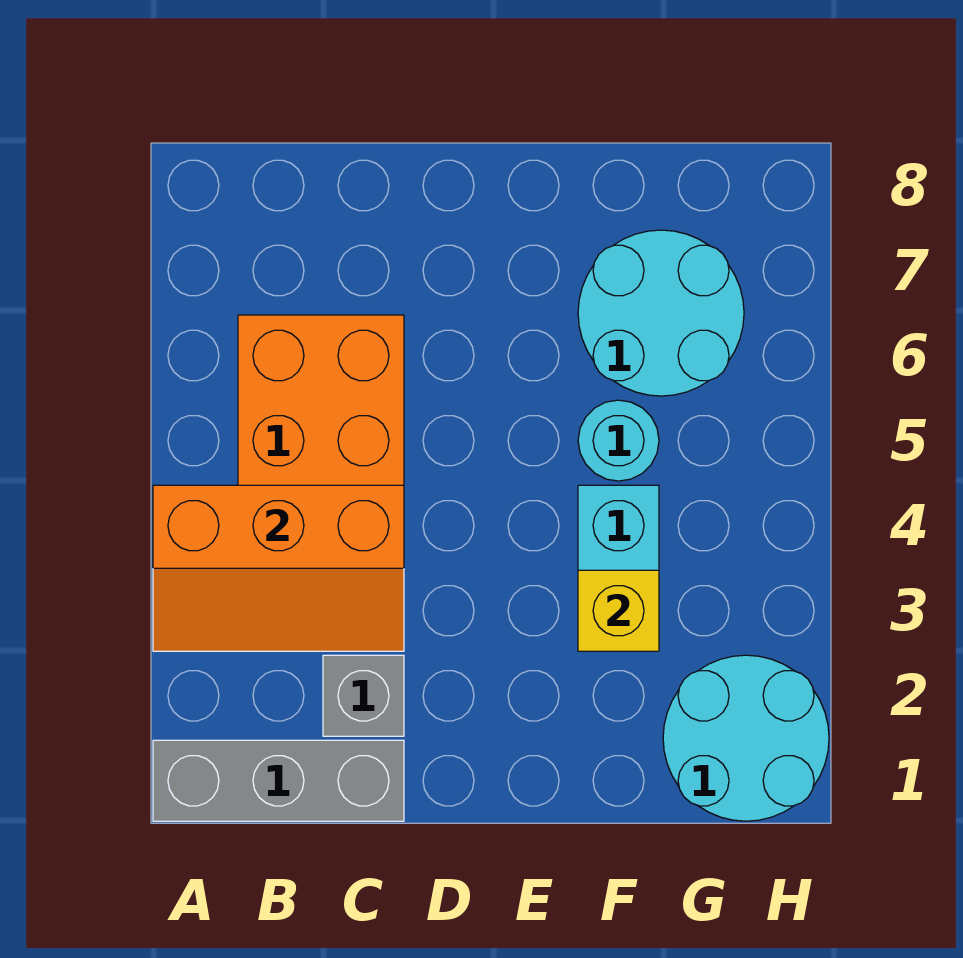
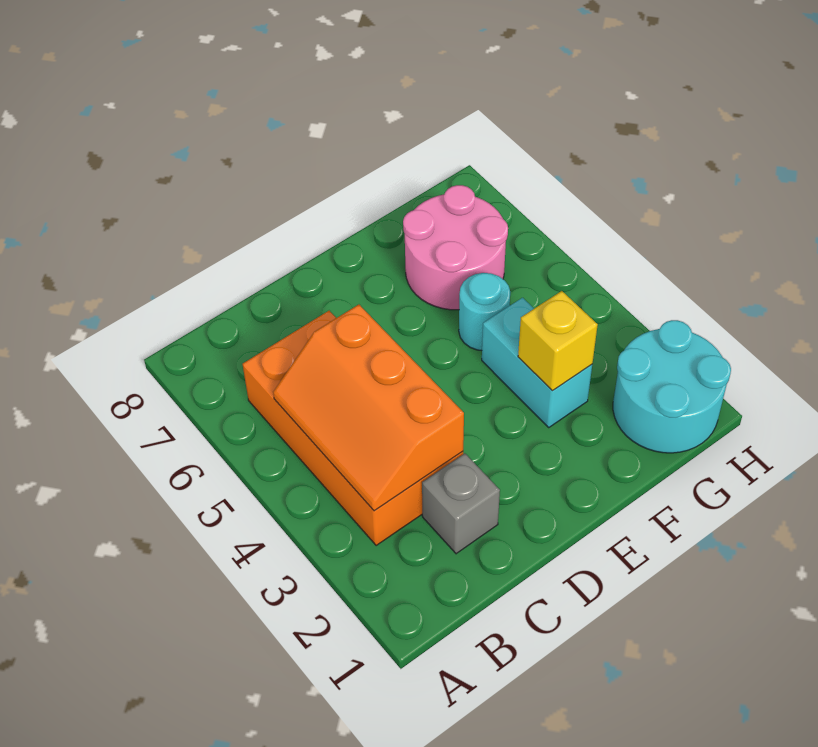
grey 1x3 brick [153,740,404,821] -> none
orange 2x3 slope [153,485,404,651] -> orange 2x3 slope turned to [273,305,464,511]
cyan 2x2 round brick [578,230,744,396] -> pink 2x2 round brick [403,185,508,310]

